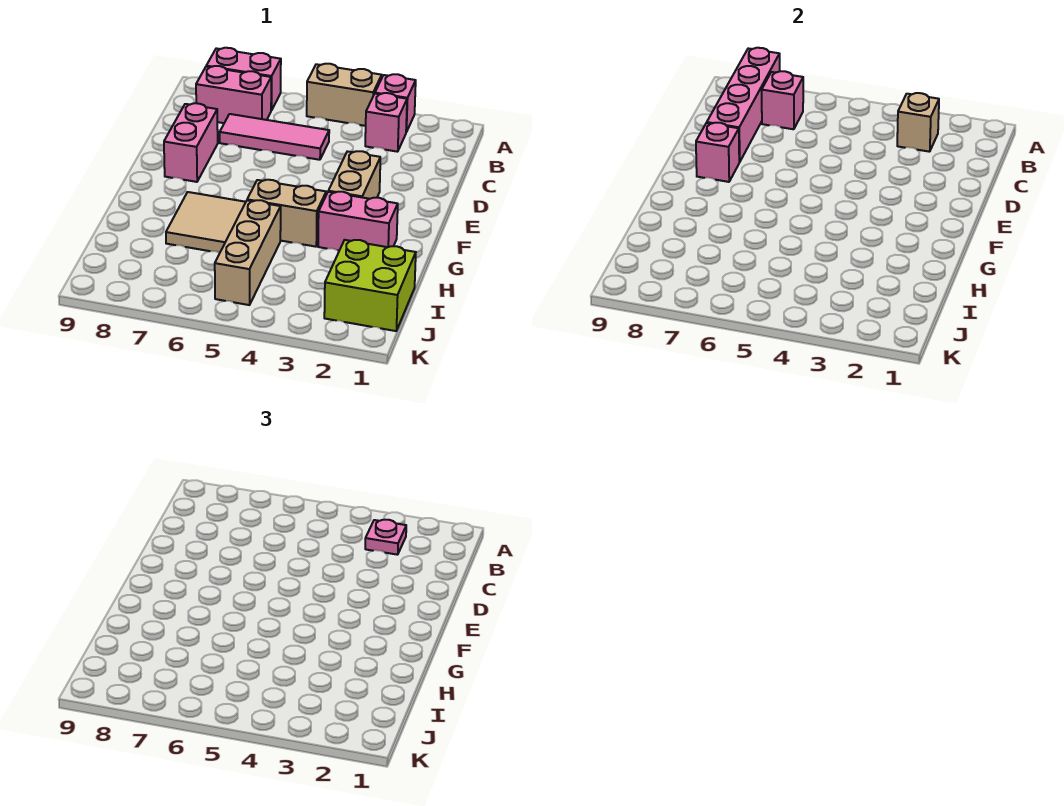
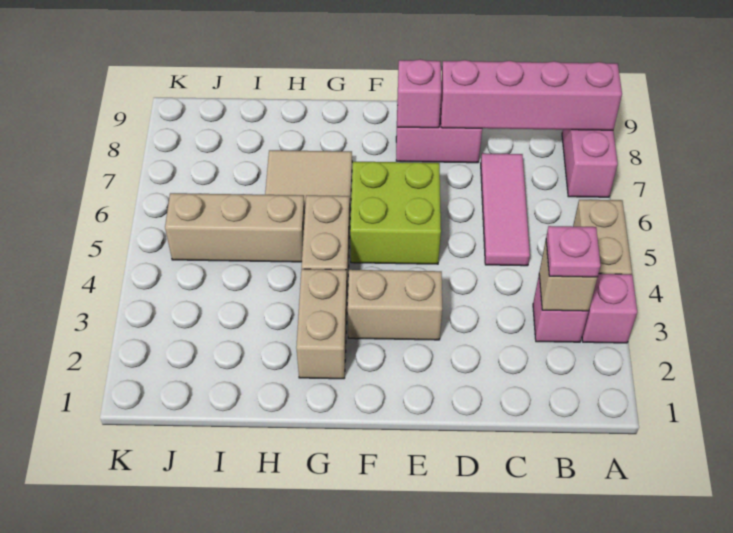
pink 1x2 brick [196,66,271,123] -> none
pink 1x1 brick [762,71,803,129] -> none
pink 1x2 brick [318,192,398,251] -> tan 1x2 brick [296,269,347,379]
lime 2x2 brick [324,240,416,331] -> lime 2x2 brick moved to [350,162,441,264]

